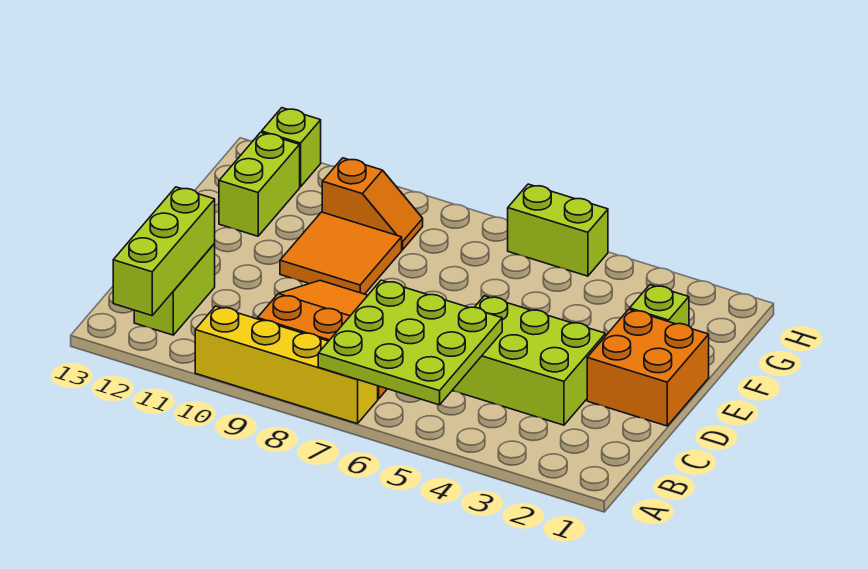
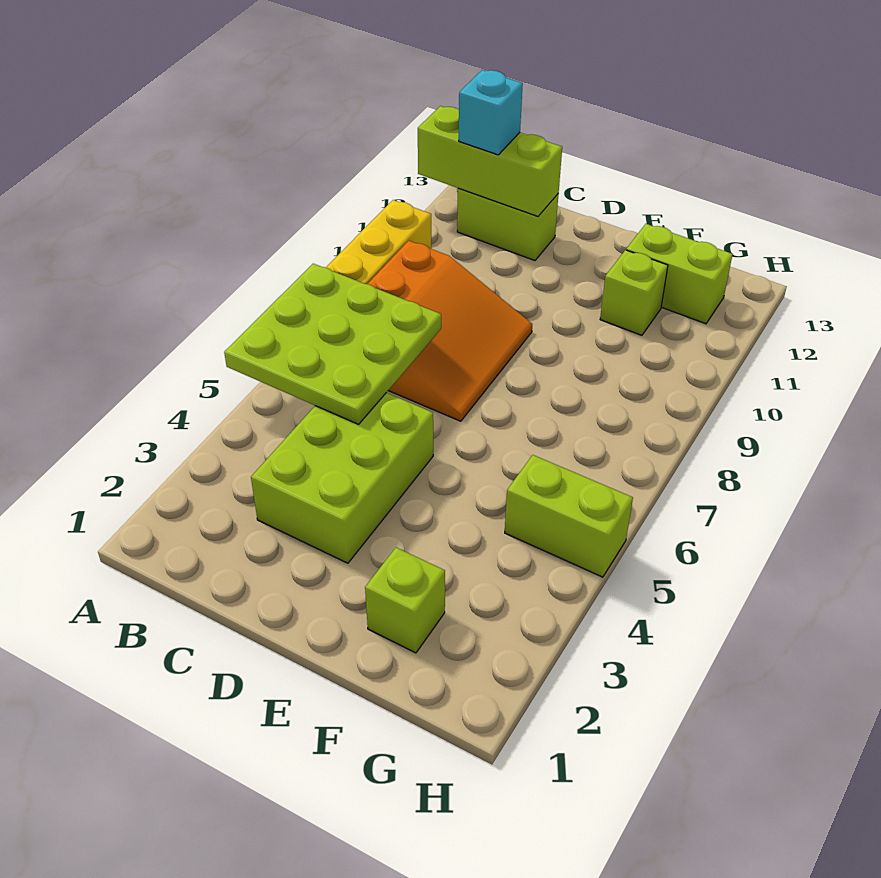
none -> cyan 1x1 brick [459,70,523,155]
orange 2x2 brick [587,309,709,426] -> none
orange 2x2 tile [280,212,402,294] -> none
orange 1x2 slope [322,158,423,250] -> none
lime 1x2 brick [508,184,608,276] -> lime 1x2 brick turned to [505,455,633,577]
lime 1x1 brick [262,108,321,187] -> lime 1x1 brick moved to [600,250,668,335]

